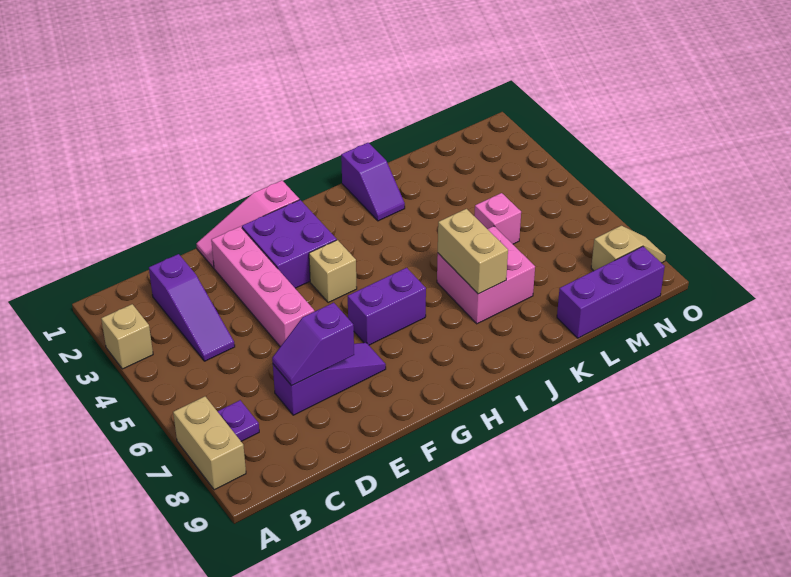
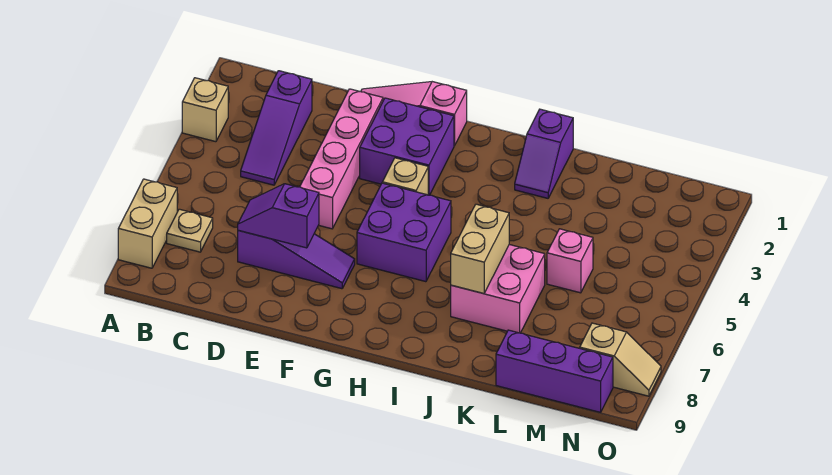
purple 1x1 plate [217,400,259,441] -> tan 1x1 plate [167,209,213,252]
purple 1x2 brick [348,268,426,345] -> purple 2x2 brick [357,183,451,282]

